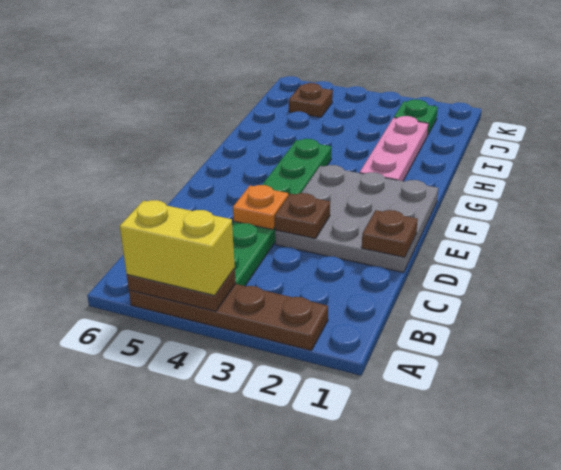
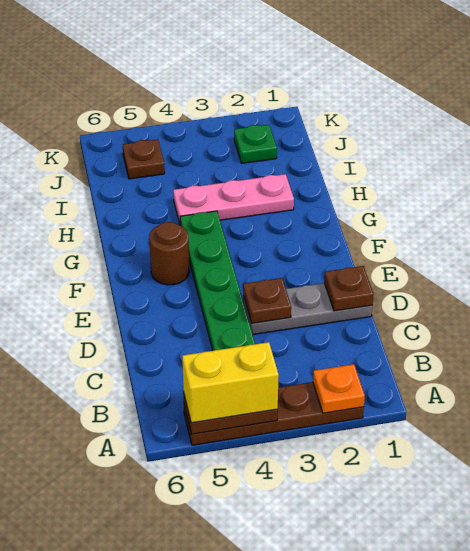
grey 3x3 plate [275,165,438,273] -> grey 1x3 plate [243,283,372,334]
orange 1x1 plate [233,185,288,230] -> orange 1x1 plate moved to [313,364,365,413]
none -> brown 1x1 round brick [149,222,189,285]
pink 1x3 plate [360,116,428,181] -> pink 1x3 plate turned to [173,174,294,223]

